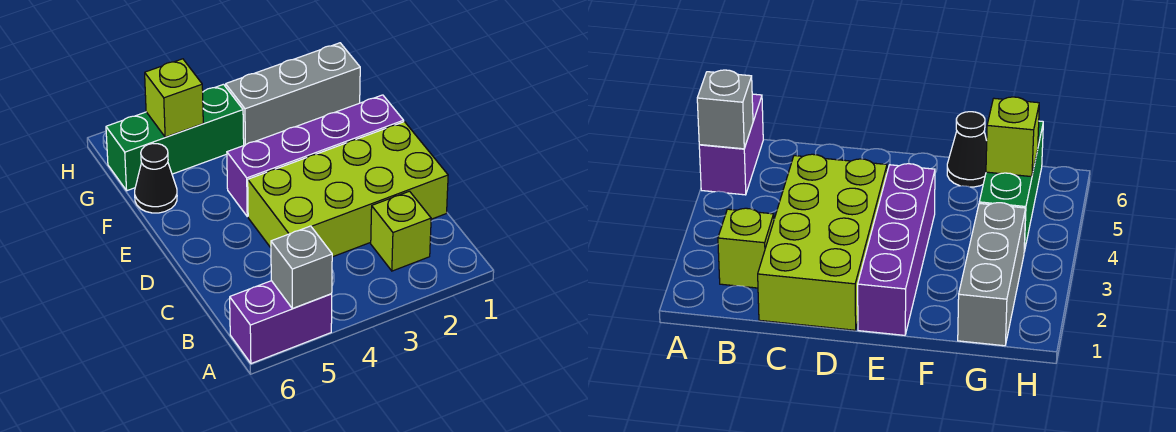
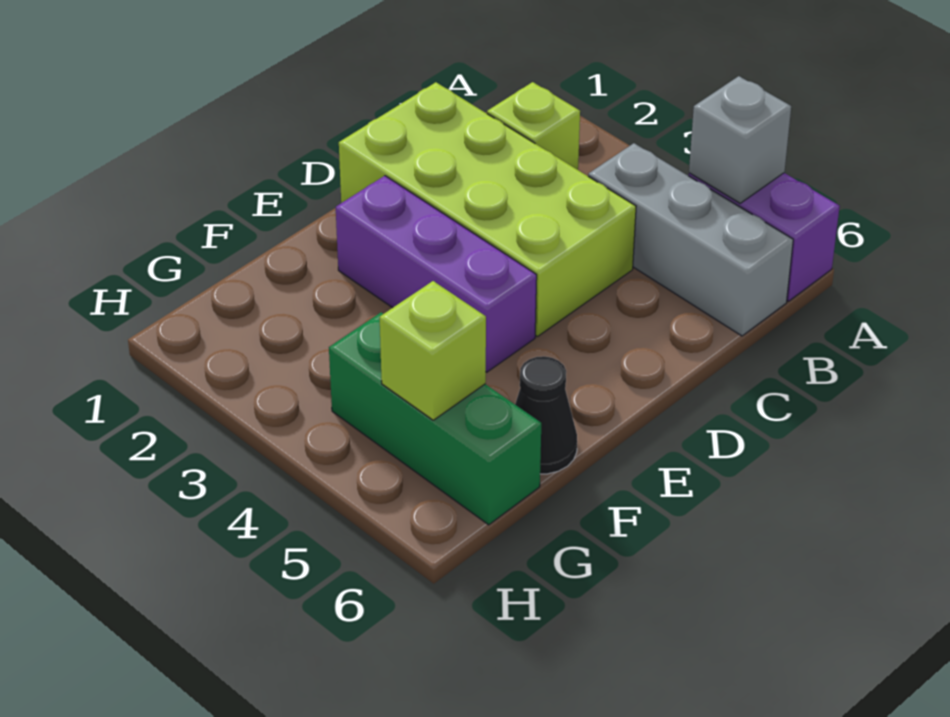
purple 1x4 brick [227,95,404,216] -> purple 1x3 brick [336,176,537,372]
grey 1x3 brick [226,43,360,145] -> grey 1x3 brick moved to [588,143,793,336]

